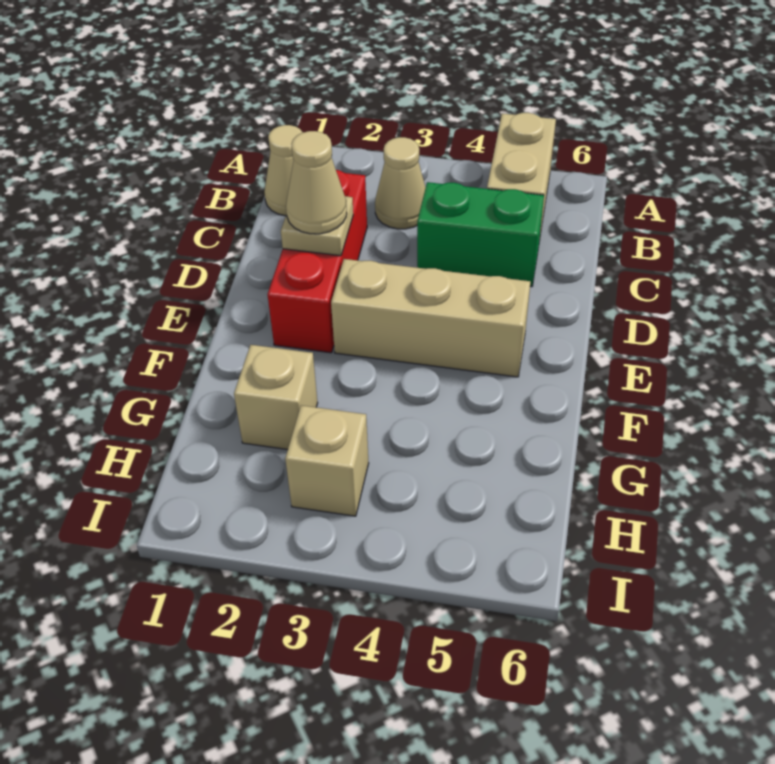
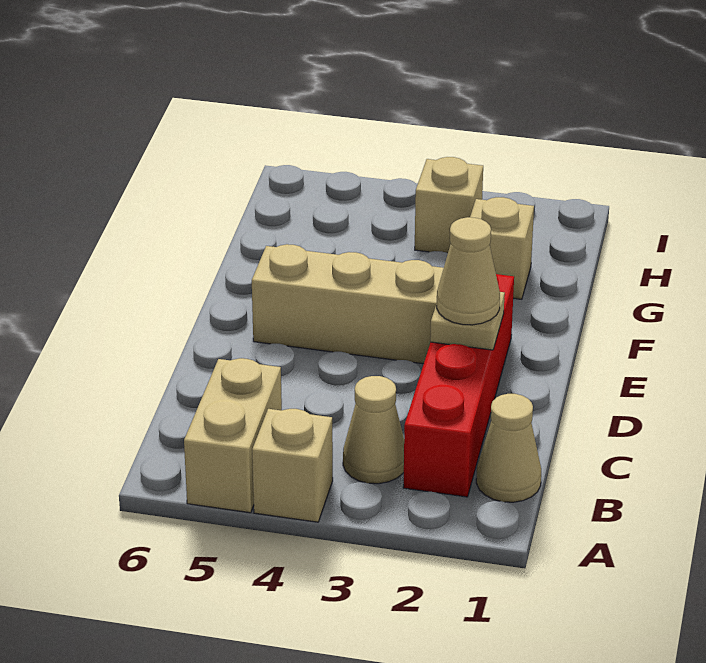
none -> tan 1x1 brick [252,409,333,522]
red 1x3 brick [268,170,367,353] -> red 1x4 brick [403,274,514,497]
green 1x2 brick [417,182,544,287] -> none

